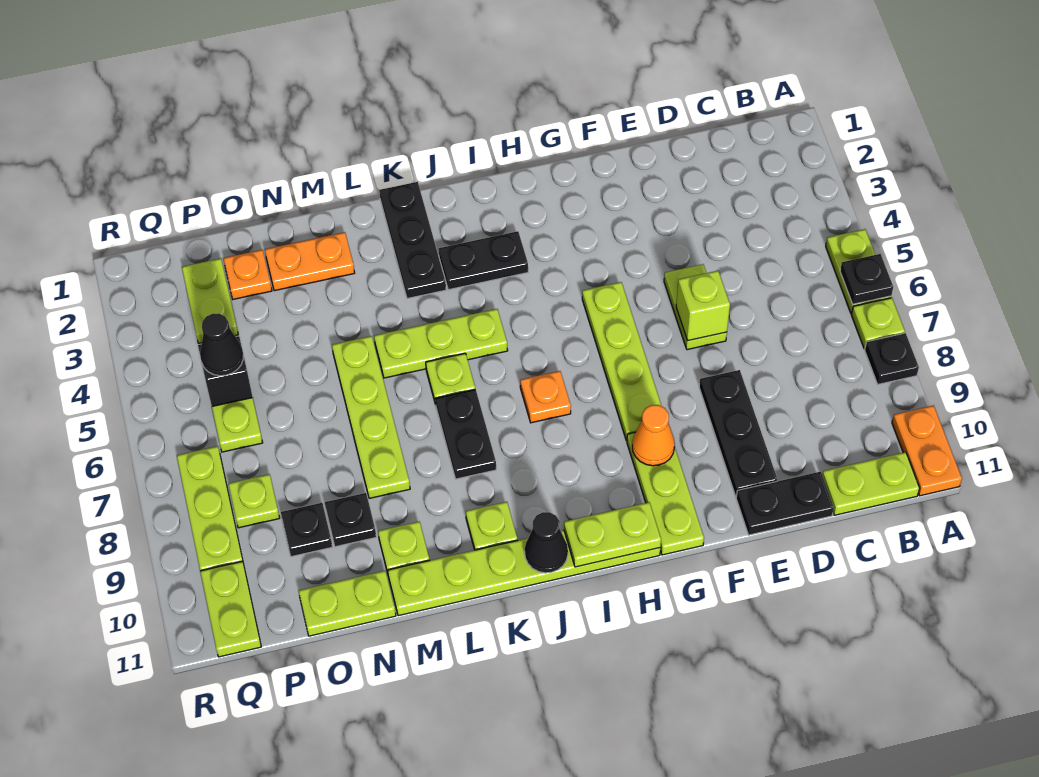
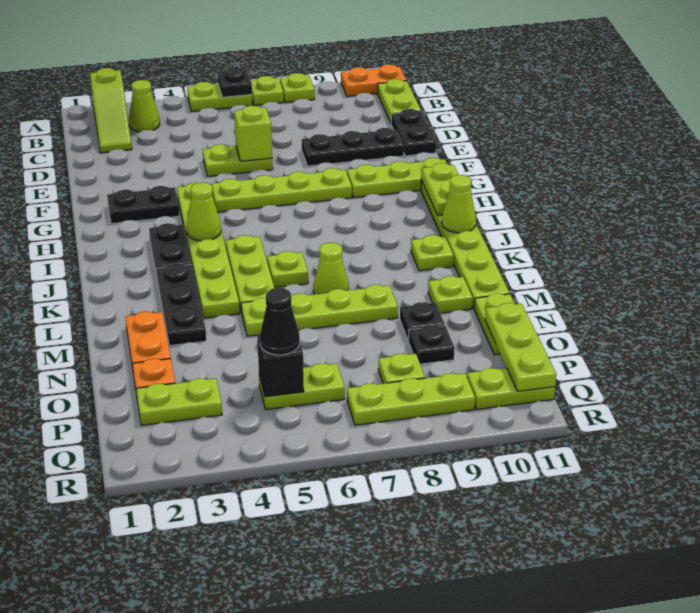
none -> lime 1x3 slope [90,68,132,153]
black 1x1 plate [865,333,919,384] -> lime 1x1 plate [280,73,315,102]
none -> lime 1x1 cone [129,80,160,132]
none -> lime 1x6 plate [177,182,240,318]
orange 1x1 cone [632,405,675,466] -> none
none -> lime 1x1 cone [186,183,221,241]
orange 1x1 plate [520,371,571,423] -> none
black 1x1 cone [525,512,568,573] -> lime 1x1 cone [442,175,476,233]
black 1x3 plate [379,182,446,299] -> black 1x3 plate turned to [156,264,206,346]
black 1x2 plate [435,389,496,479] -> black 1x2 plate moved to [107,186,180,224]
none -> lime 1x1 cone [313,243,349,294]
none -> lime 1x3 plate [485,303,556,391]

